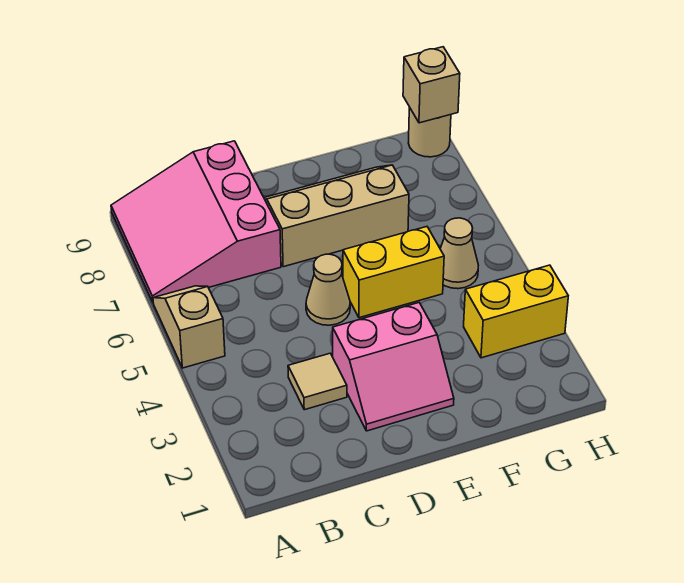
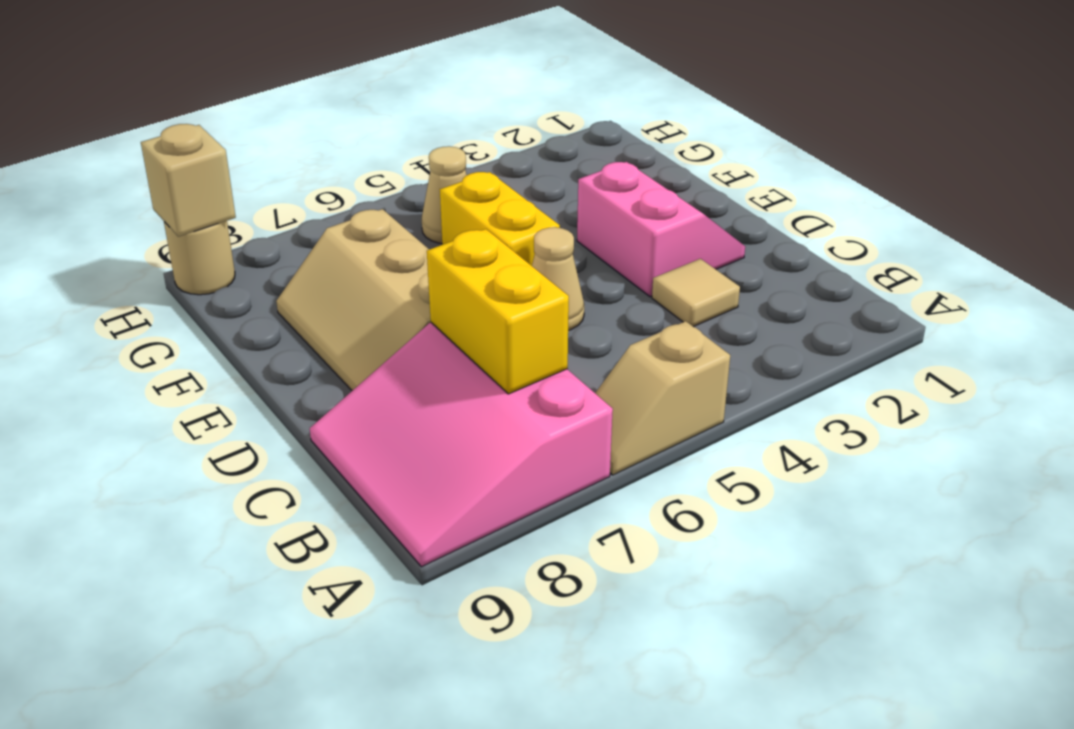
pink 3x3 slope [111,141,281,302] -> pink 3x3 slope turned to [310,323,613,567]
yellow 1x2 brick [464,265,568,358] -> yellow 1x2 brick moved to [427,229,569,394]

